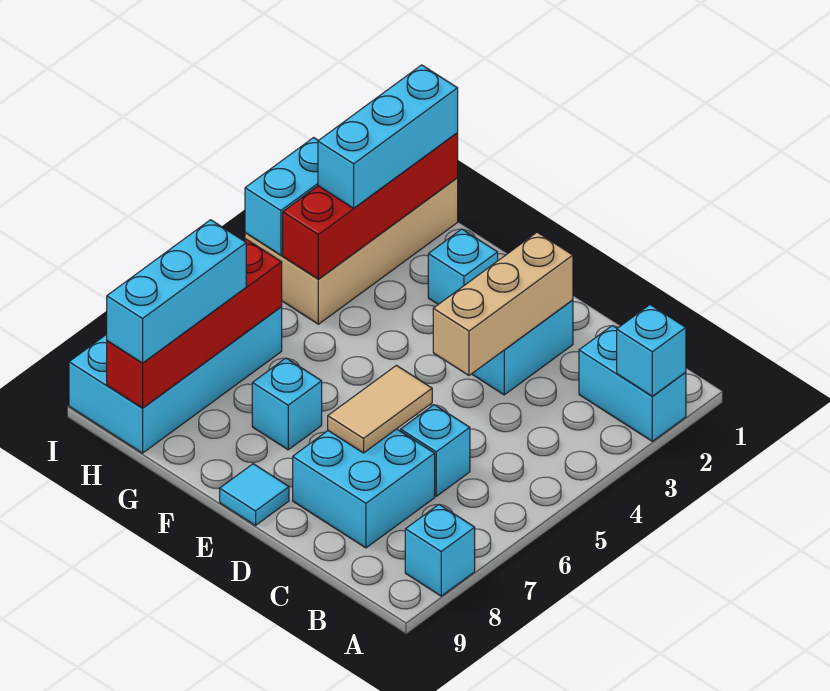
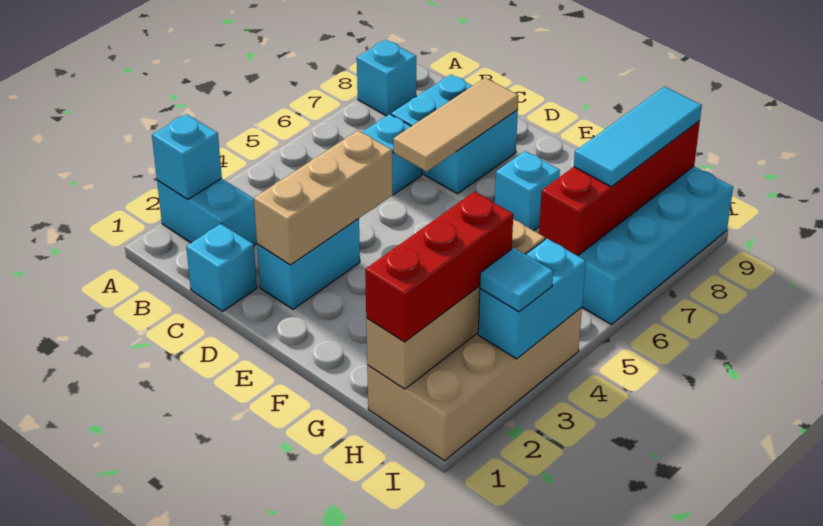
tan 1x2 tile [328,365,432,453] -> tan 1x3 tile [393,78,518,172]
cyan 1x1 tile [220,464,289,525] -> cyan 1x1 tile moved to [480,248,553,312]
cyan 1x1 brick [428,229,498,304] -> cyan 1x1 brick moved to [186,224,257,311]
red 1x4 brick [283,133,458,279] -> tan 1x4 brick [366,219,545,389]
cyan 1x3 brick [318,65,458,208] -> red 1x3 brick [365,192,513,342]
cyan 1x3 brick [107,220,246,363] -> cyan 1x3 tile [574,87,702,187]

